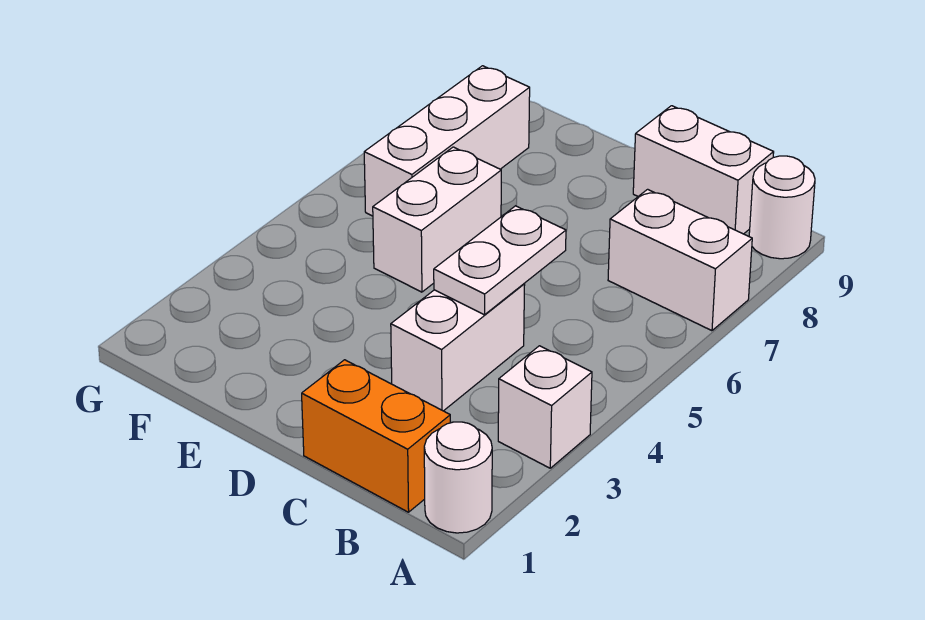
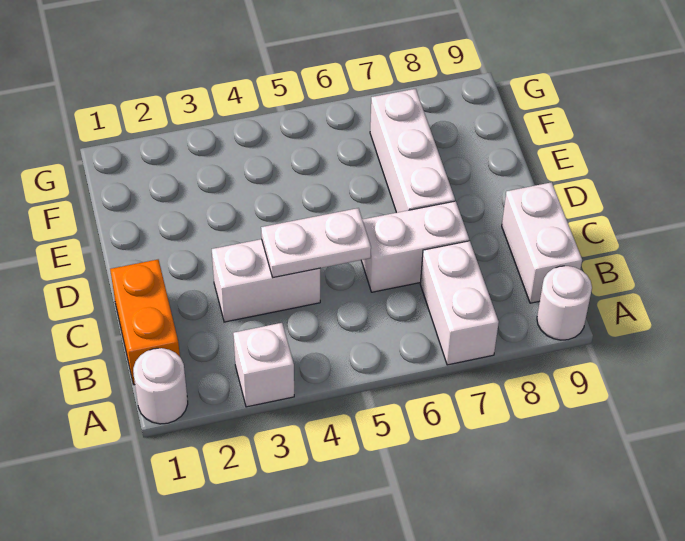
white 1x2 brick [373,147,501,292] -> white 1x2 brick moved to [361,201,469,292]
white 1x3 brick [364,66,530,216] -> white 1x3 brick turned to [370,89,455,213]

